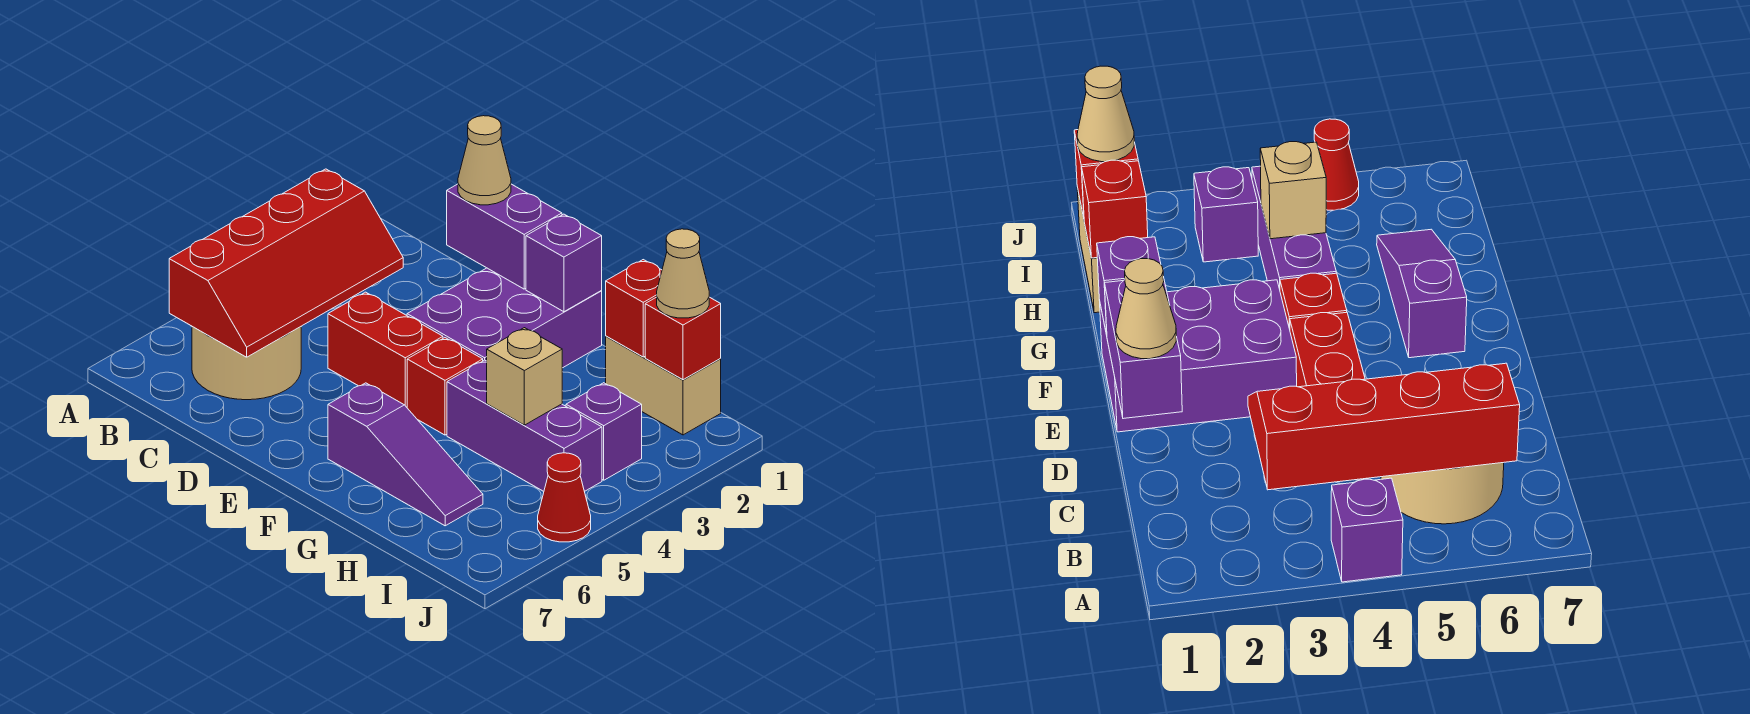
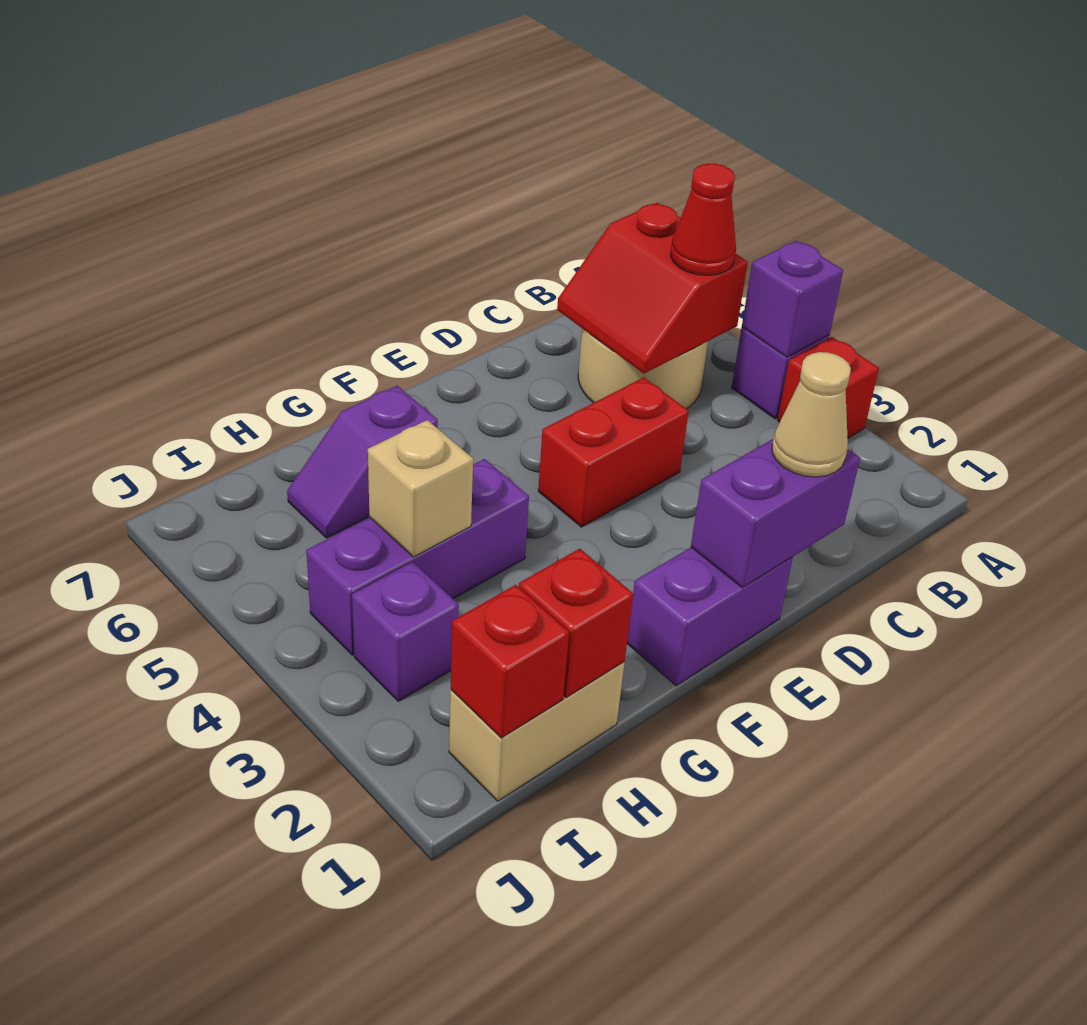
red 2x4 slope [169,169,403,357] -> red 2x2 slope [557,203,748,374]
purple 2x3 brick [407,268,602,368] -> purple 1x2 brick [627,547,793,686]
purple 1x1 brick [526,214,602,312] -> purple 1x1 brick moved to [742,241,843,357]
red 1x1 brick [407,338,483,435] -> red 1x1 brick moved to [777,337,879,438]
purple 1x3 slope [328,383,483,526] -> purple 1x2 slope [287,386,438,538]
tan 1x1 cone [657,229,709,318] -> none
red 1x1 cone [538,453,591,542] -> red 1x1 cone moved to [671,164,736,275]

